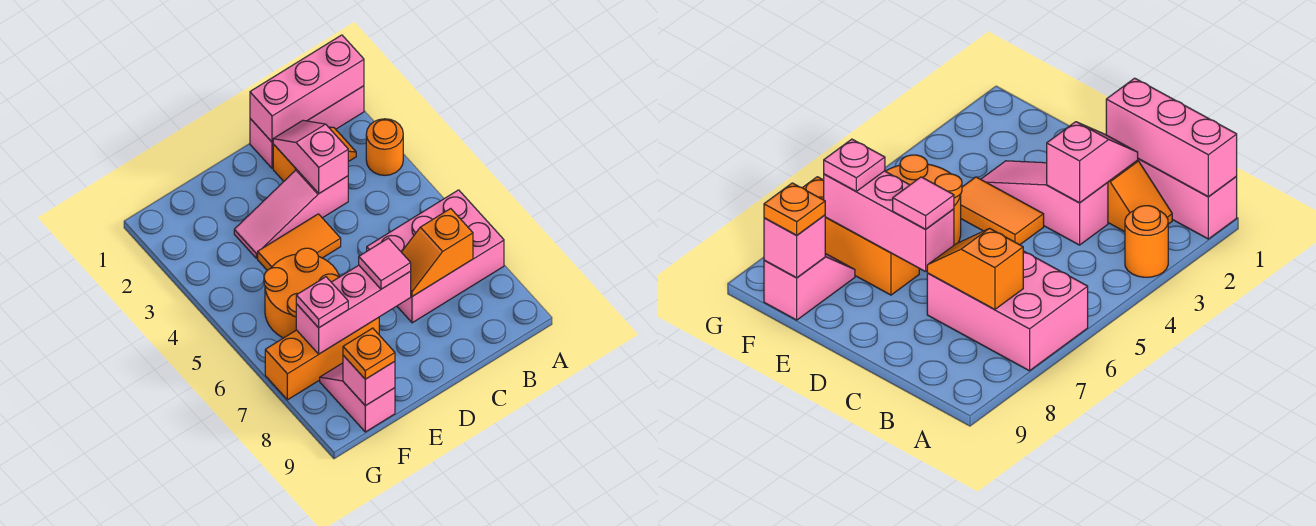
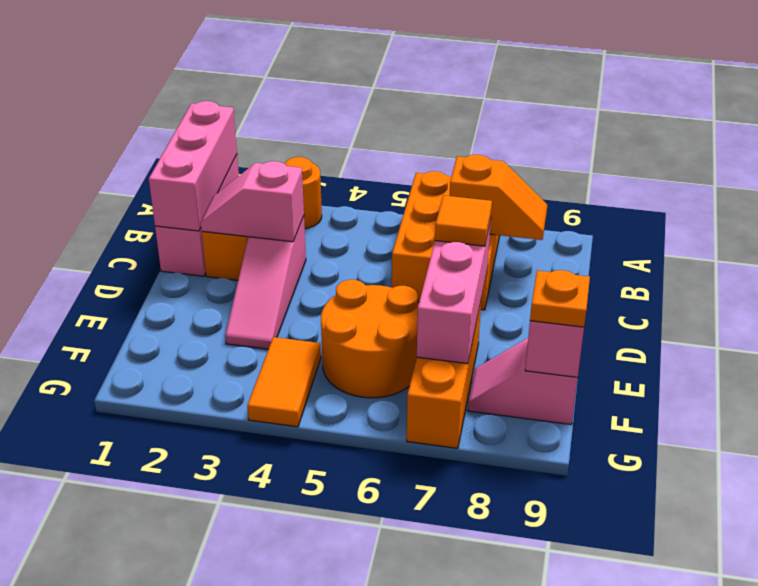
pink 2x3 brick [367,190,504,323] -> orange 2x3 brick [392,171,500,310]
orange 1x2 slope [402,209,473,296] -> orange 1x2 slope turned to [450,155,547,240]
orange 1x2 tile [258,214,341,270] -> orange 1x2 tile moved to [247,337,321,427]
pink 1x1 tile [359,238,411,289] -> orange 1x1 tile [435,195,492,246]
pink 1x1 plate [296,277,348,328] -> none

